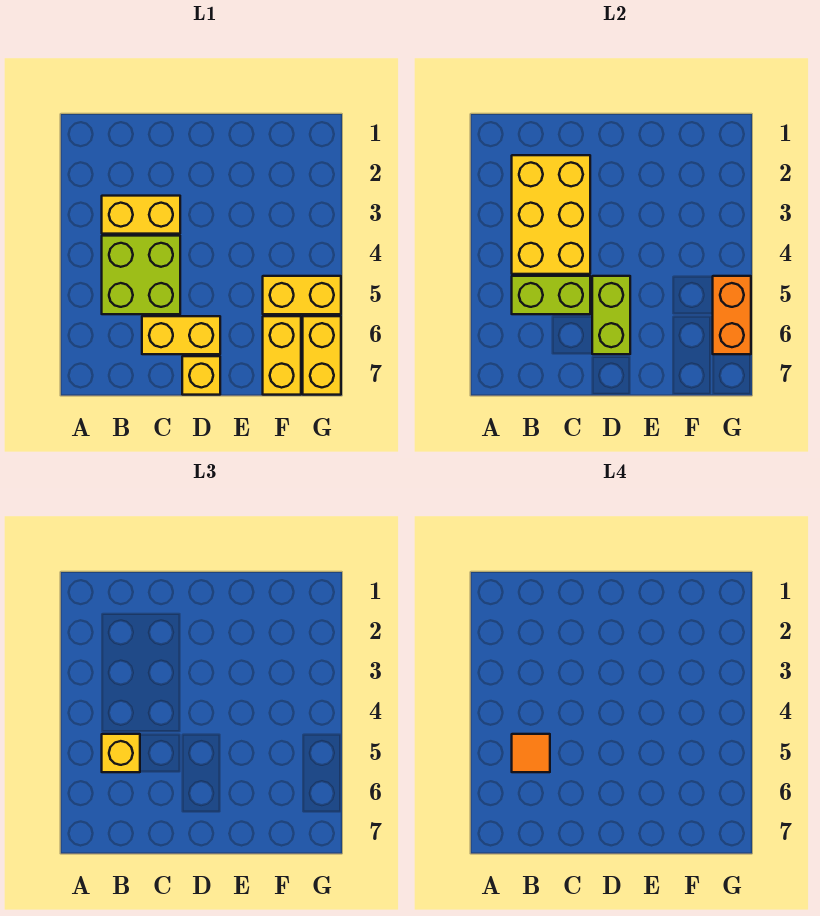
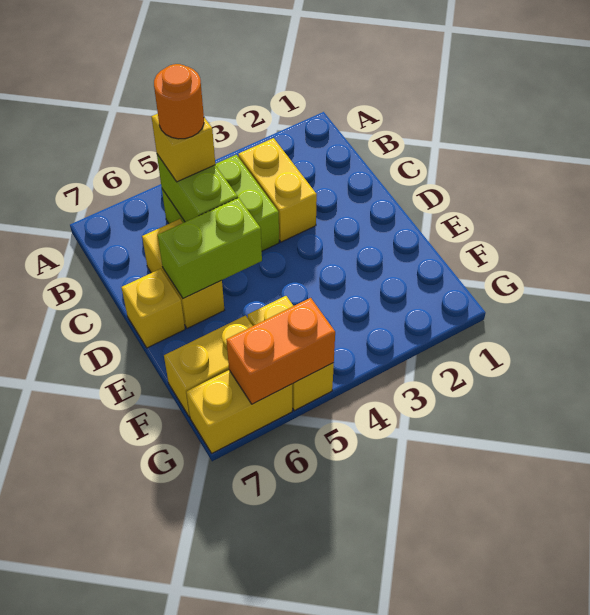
yellow 2x3 brick [512,155,590,274] -> none
orange 1x1 tile [512,734,550,772] -> orange 1x1 round brick [154,64,204,139]

